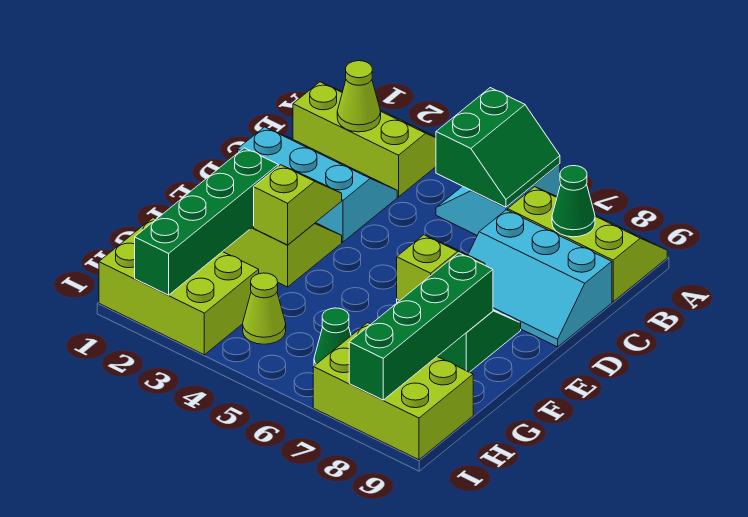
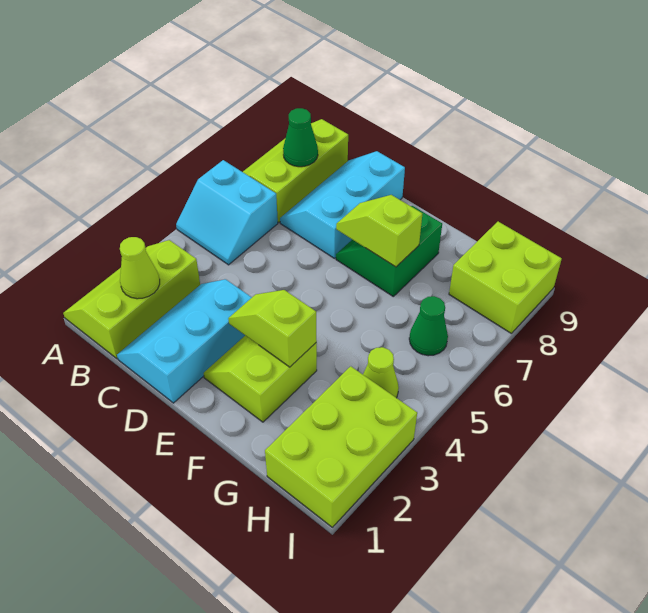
green 2x2 slope [436,88,560,207] -> none
cyan 2x3 slope [468,210,612,347] -> cyan 2x3 slope turned to [280,151,405,258]
green 1x4 brick [135,148,278,295] -> none
green 1x4 brick [349,253,493,400] -> none
lime 2x3 brick [313,323,473,460] -> lime 2x2 brick [449,222,562,333]

